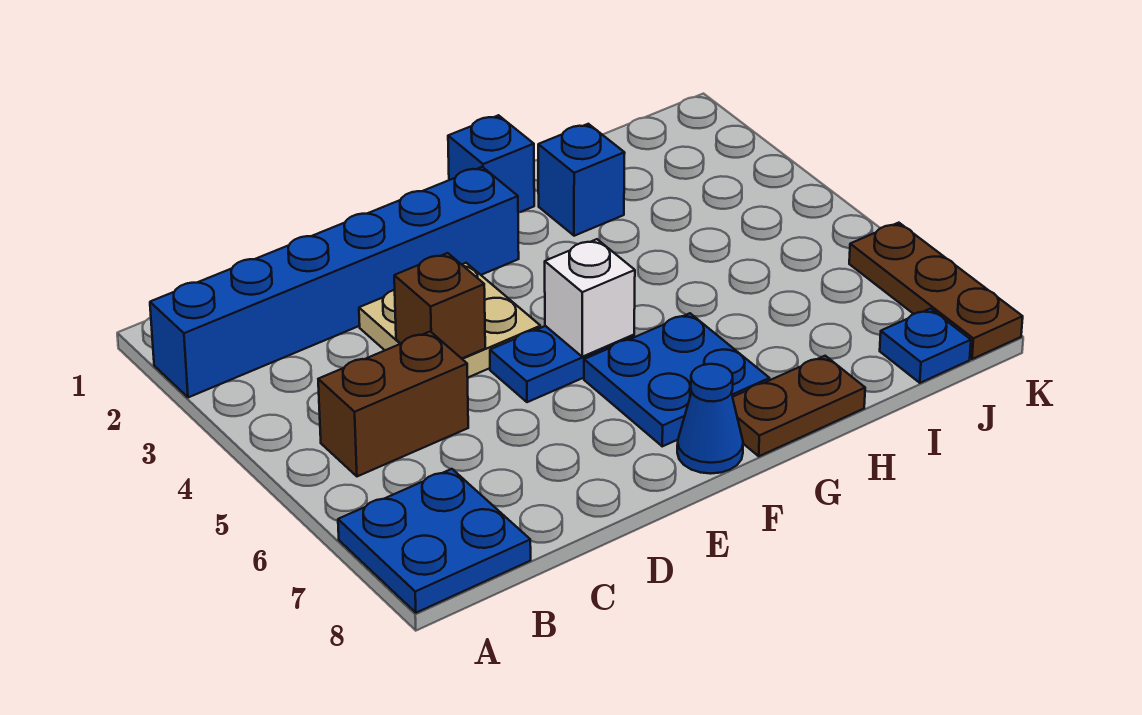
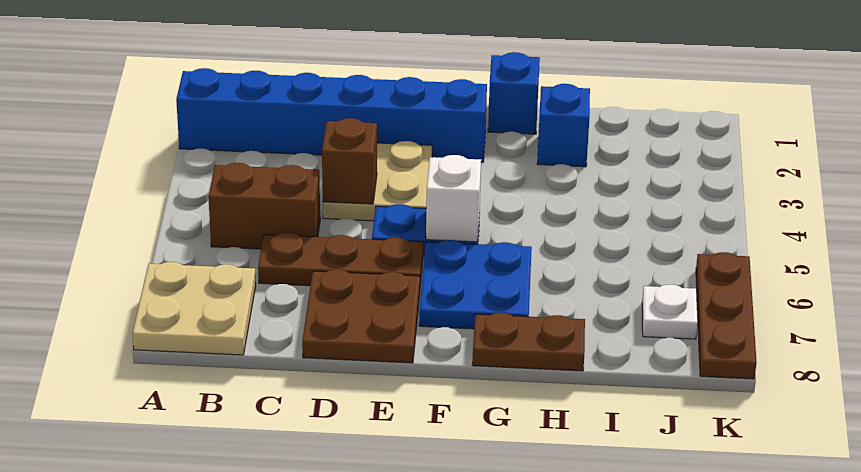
blue 2x2 plate [338,469,531,613] -> tan 2x2 plate [133,262,256,355]
none -> brown 1x3 plate [258,233,423,286]
none -> brown 2x2 plate [302,269,420,363]
blue 1x1 cone [677,364,743,474] -> none
none -> white 1x1 plate [642,285,698,339]
blue 1x1 plate [880,309,971,383] -> none

